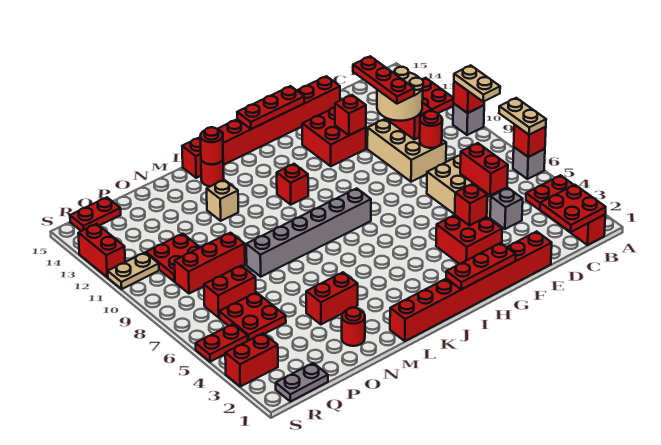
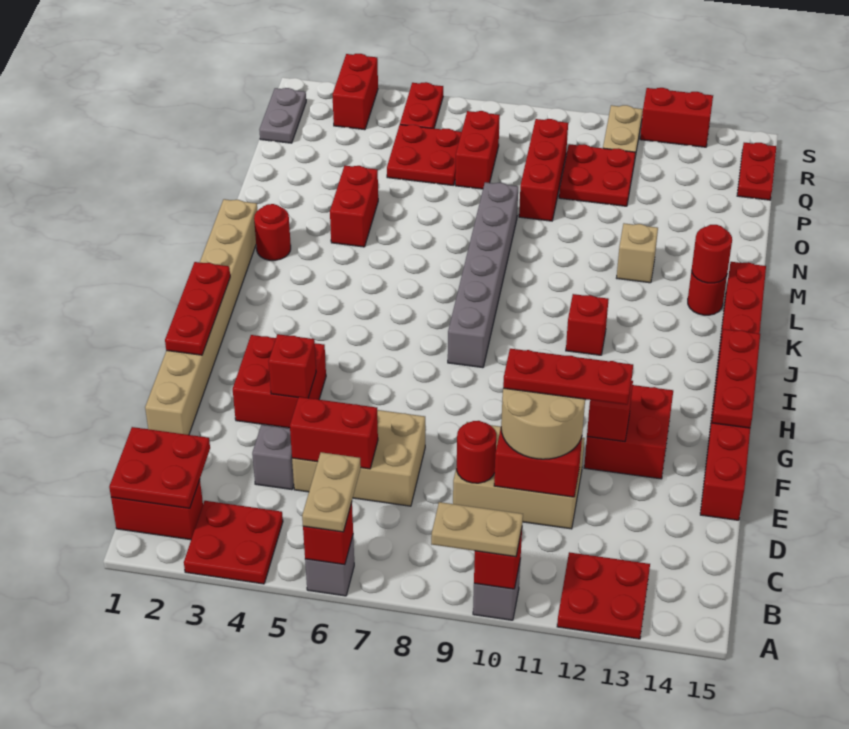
tan 1x2 plate [499,98,546,135] -> tan 1x2 plate turned to [302,452,361,532]
red 1x8 brick [390,231,552,341] -> tan 1x8 brick [145,199,257,435]
red 1x1 round brick [342,308,365,346] -> red 1x1 round brick moved to [254,204,291,260]

